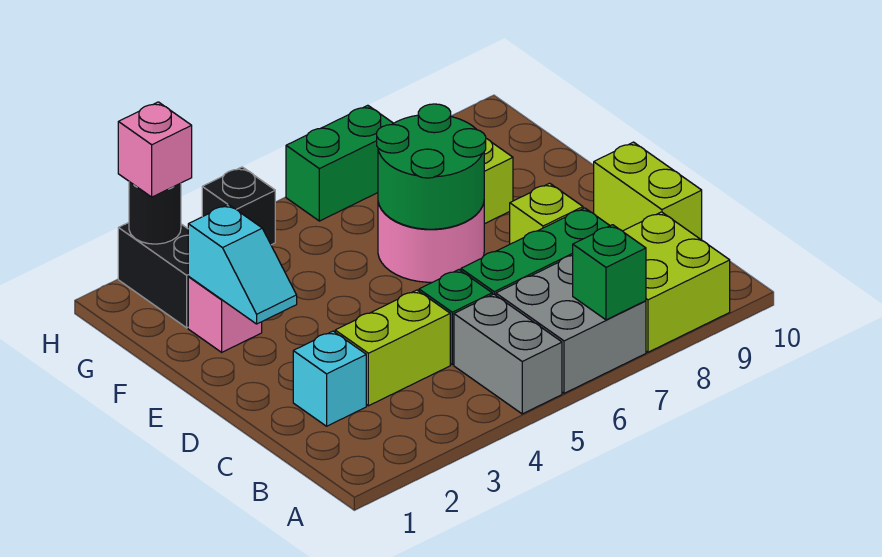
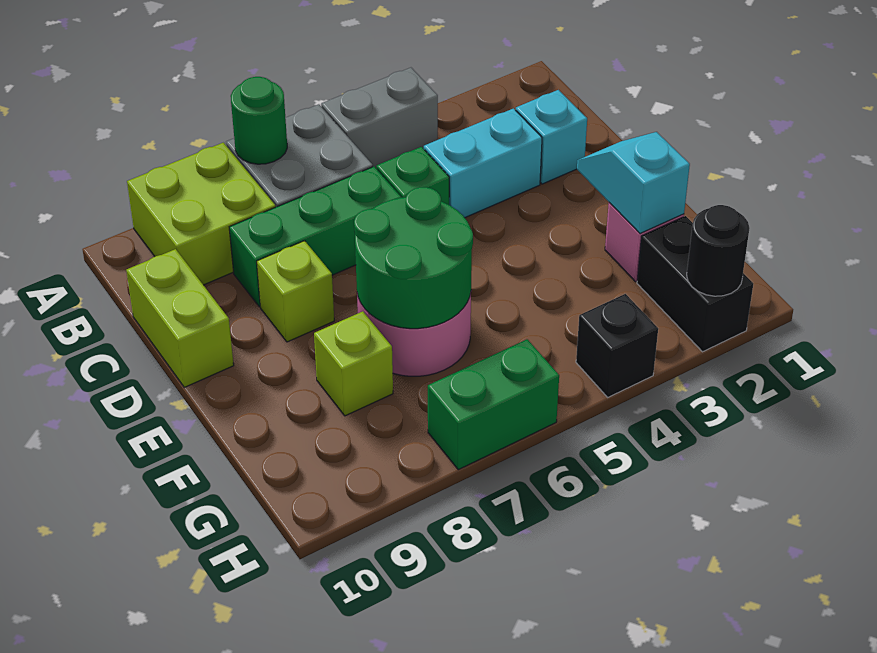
grey 1x2 brick [454,294,562,414] -> grey 1x2 brick turned to [321,68,438,168]
green 1x1 brick [573,225,646,320] -> green 1x1 round brick [231,77,287,164]
lime 1x2 brick [335,290,450,406] -> cyan 1x2 brick [424,108,542,218]
pink 1x1 brick [118,102,192,197] -> none

